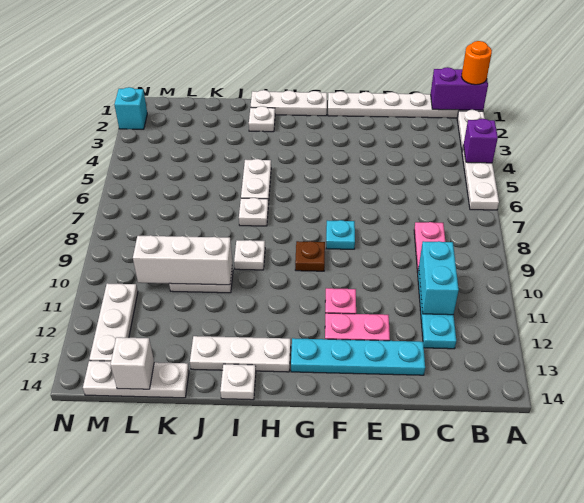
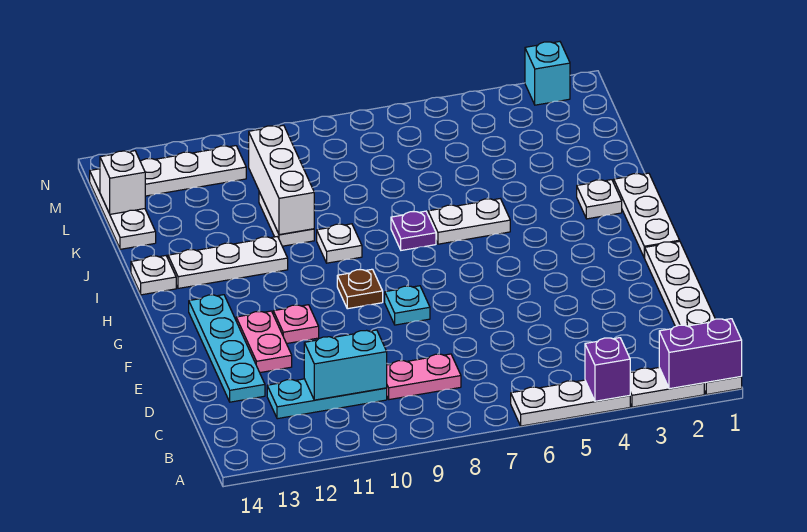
purple 1x2 brick [431,67,488,110] -> purple 1x2 brick turned to [659,319,742,389]
orange 1x1 round brick [462,41,492,85] -> none
white 1x3 plate [190,336,291,372] -> white 1x3 plate turned to [168,237,288,288]
white 1x1 plate [239,198,268,226] -> purple 1x1 plate [391,211,436,250]

